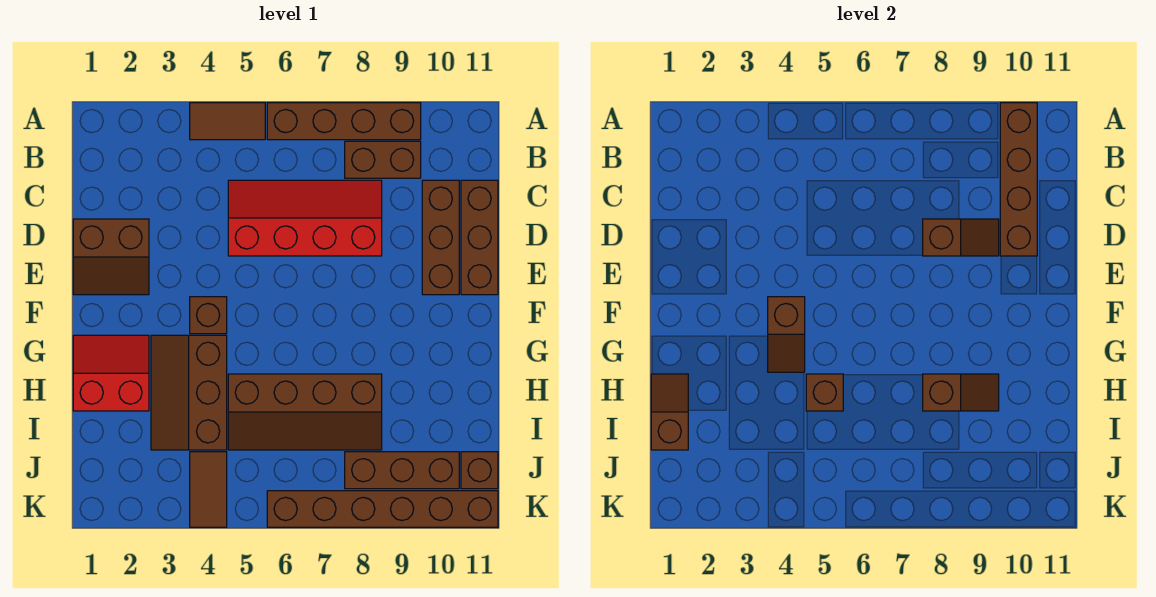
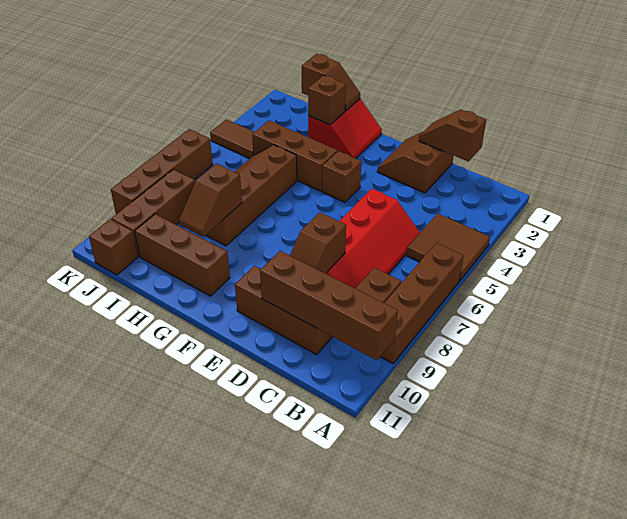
brown 1x2 tile [190,103,265,140] -> brown 2x2 tile [407,213,490,281]
brown 1x3 brick [461,180,498,295] -> brown 1x3 brick moved to [135,214,230,296]
brown 1x2 slope [768,297,805,372] -> brown 1x2 slope moved to [419,110,486,162]
brown 1x1 brick [806,374,843,411] -> brown 1x1 brick moved to [308,75,346,125]
brown 1x6 brick [267,491,498,527] -> brown 1x4 brick [111,129,213,214]

